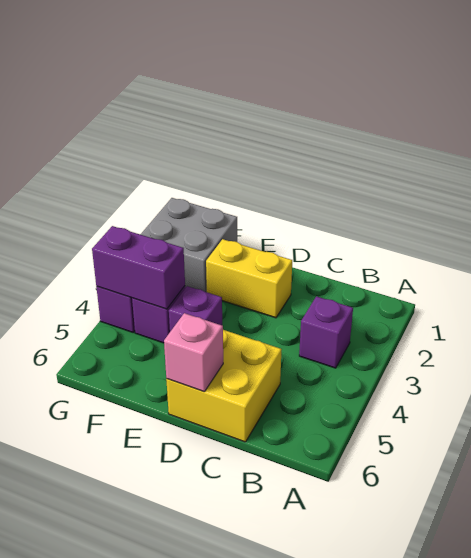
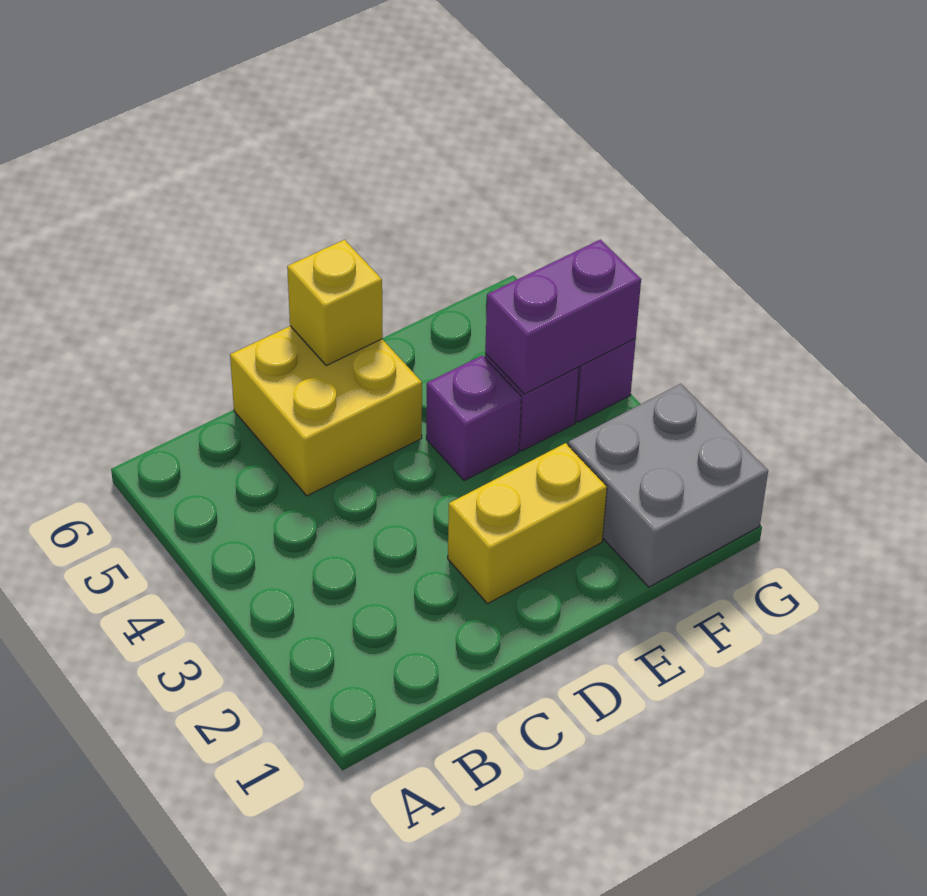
purple 1x1 brick [299,296,353,368] -> none
pink 1x1 brick [164,313,223,392] -> yellow 1x1 brick [287,240,383,365]

